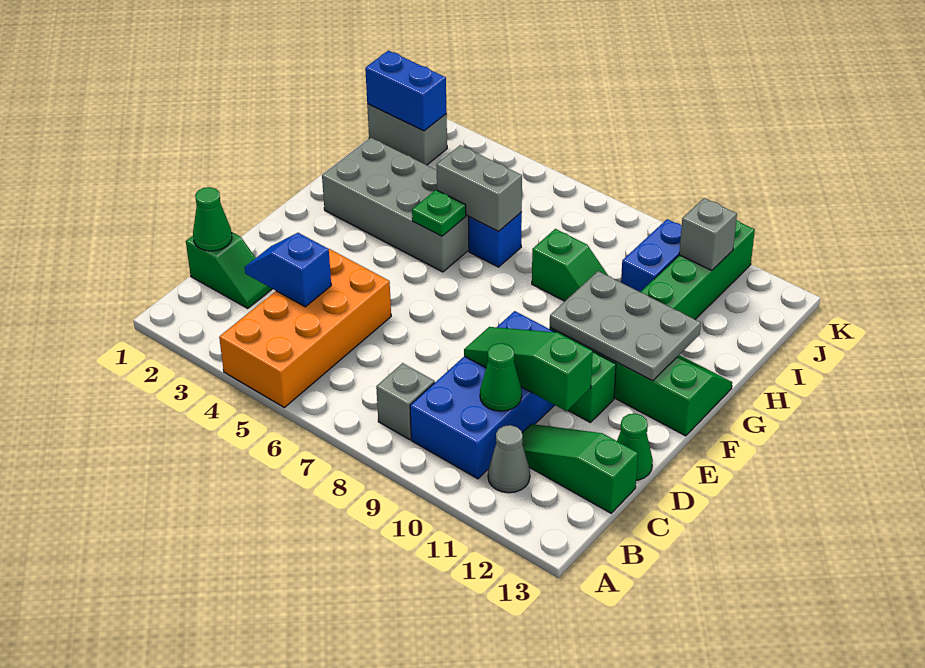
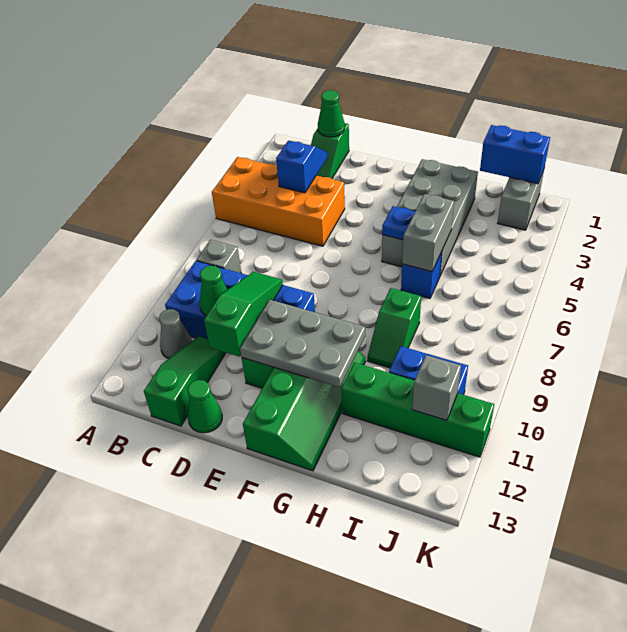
grey 2x3 plate [550,271,701,381] -> grey 2x3 plate turned to [240,300,365,387]
green 1x1 plate [412,190,466,236] -> blue 1x1 plate [382,206,415,240]
blue 1x2 brick [365,51,447,131] -> blue 1x2 brick turned to [480,125,550,184]

